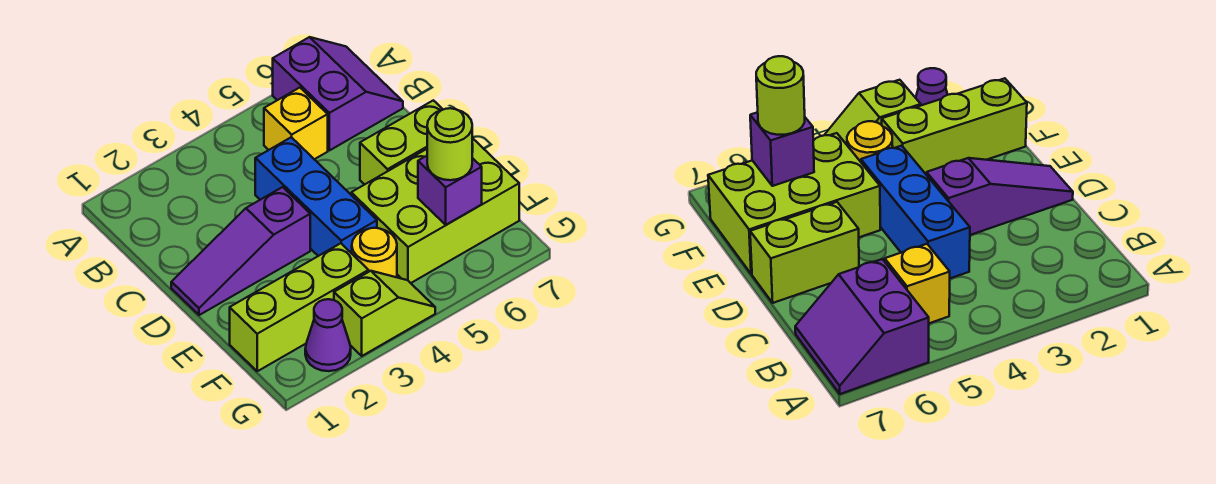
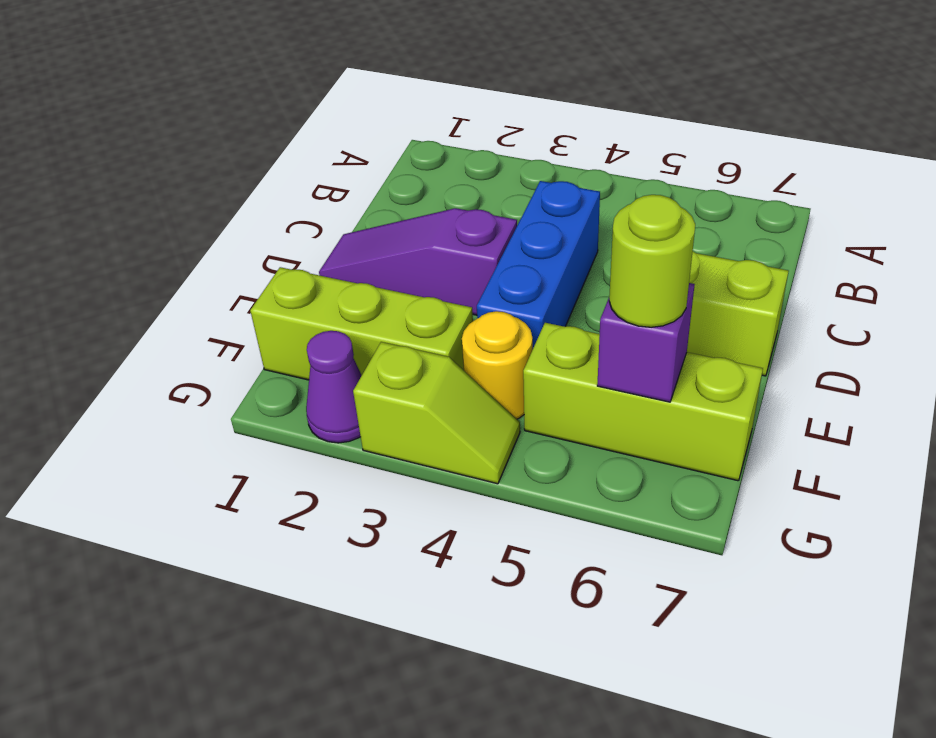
purple 2x2 slope [273,37,403,150] -> none
yellow 1x1 brick [264,88,328,159] -> none
lime 2x3 brick [351,138,519,283] -> lime 1x3 brick [523,323,763,481]

